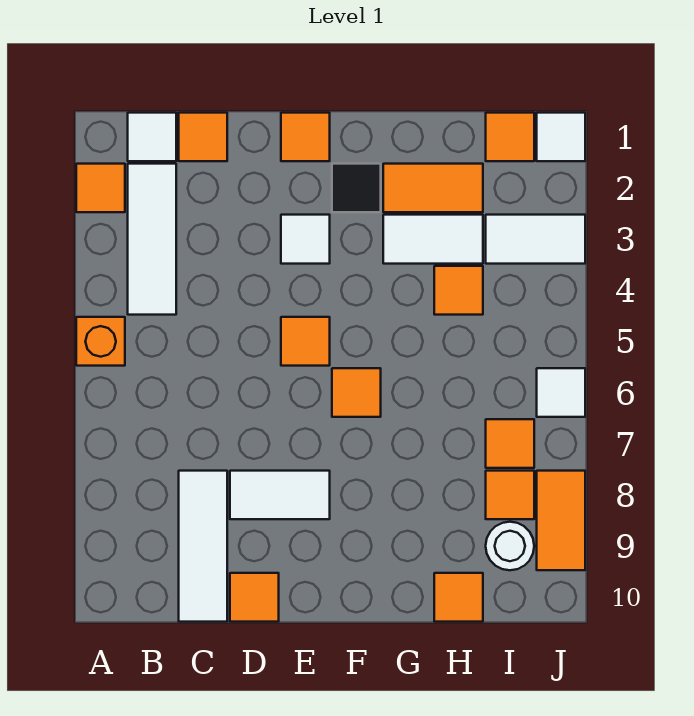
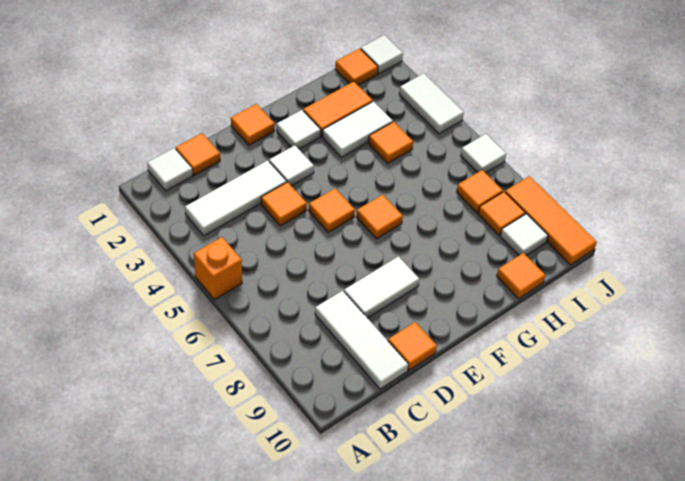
orange 1x1 tile [76,164,125,212] -> orange 1x1 tile moved to [261,182,307,226]
white 1x3 tile [128,164,176,315] -> white 1x3 tile turned to [185,160,287,236]
black 1x1 tile [332,164,381,212] -> white 1x1 tile [277,110,321,149]
white 1x2 tile [486,215,585,264] -> white 1x2 tile turned to [399,73,464,134]
white 1x1 round brick [486,522,534,570] -> white 1x1 tile [500,214,548,255]
orange 1x2 tile [537,471,585,570] -> orange 1x3 tile [505,176,597,265]

